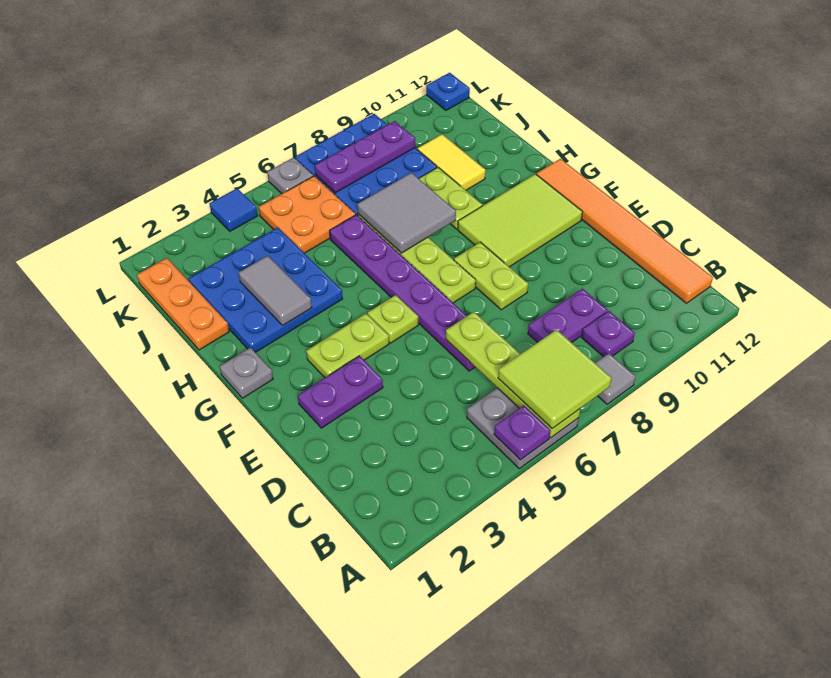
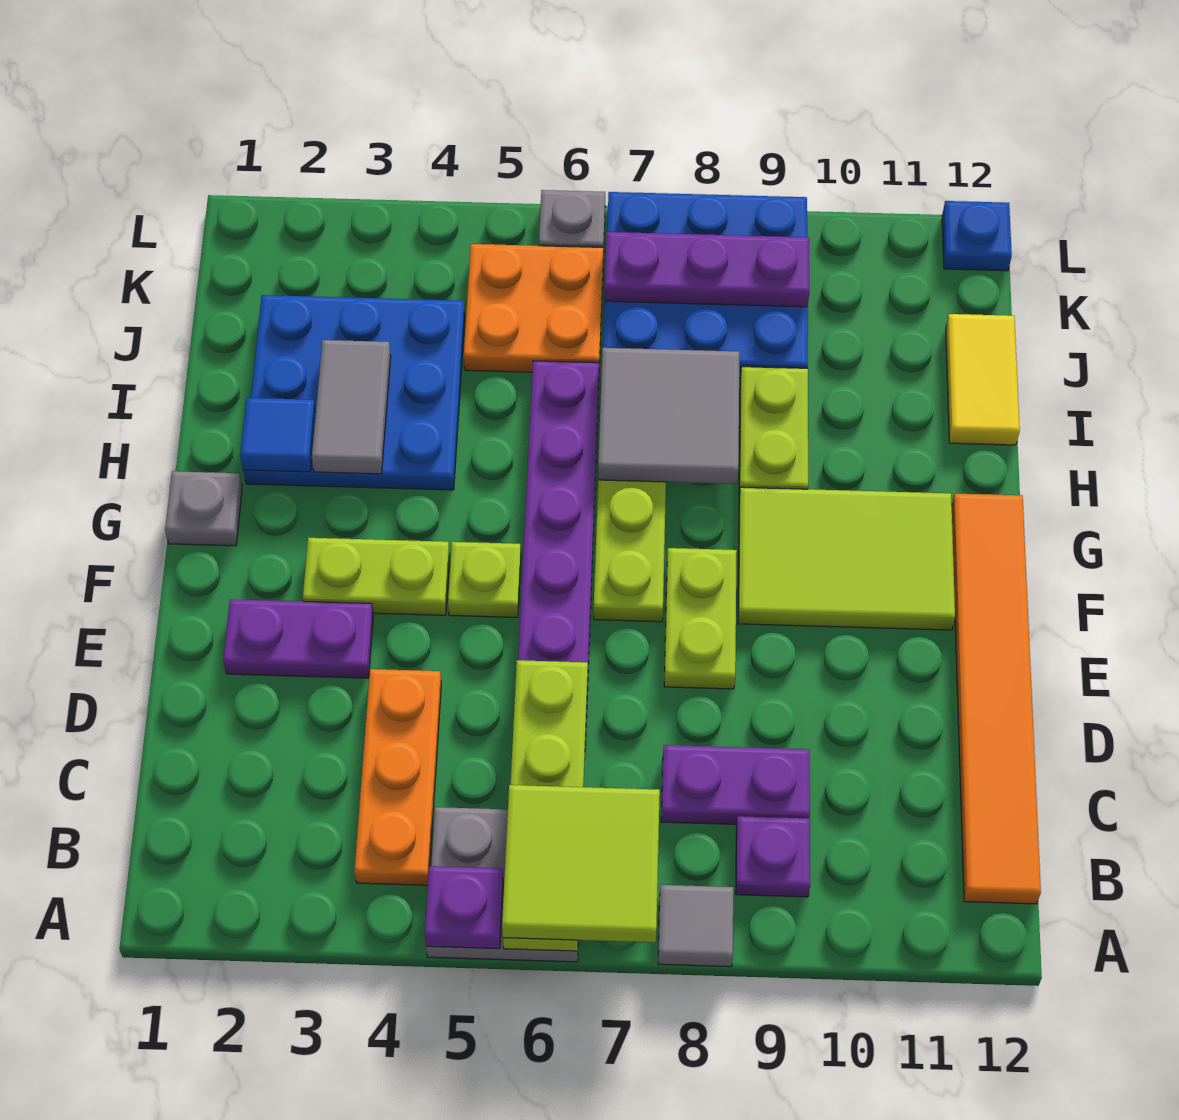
orange 1x3 plate [137,258,229,350] -> orange 1x3 plate moved to [354,669,441,885]
yellow 1x2 tile [418,134,485,190] -> yellow 1x2 tile moved to [946,314,1020,445]
blue 1x1 tile [210,188,258,231] -> blue 1x1 tile moved to [240,398,316,472]

